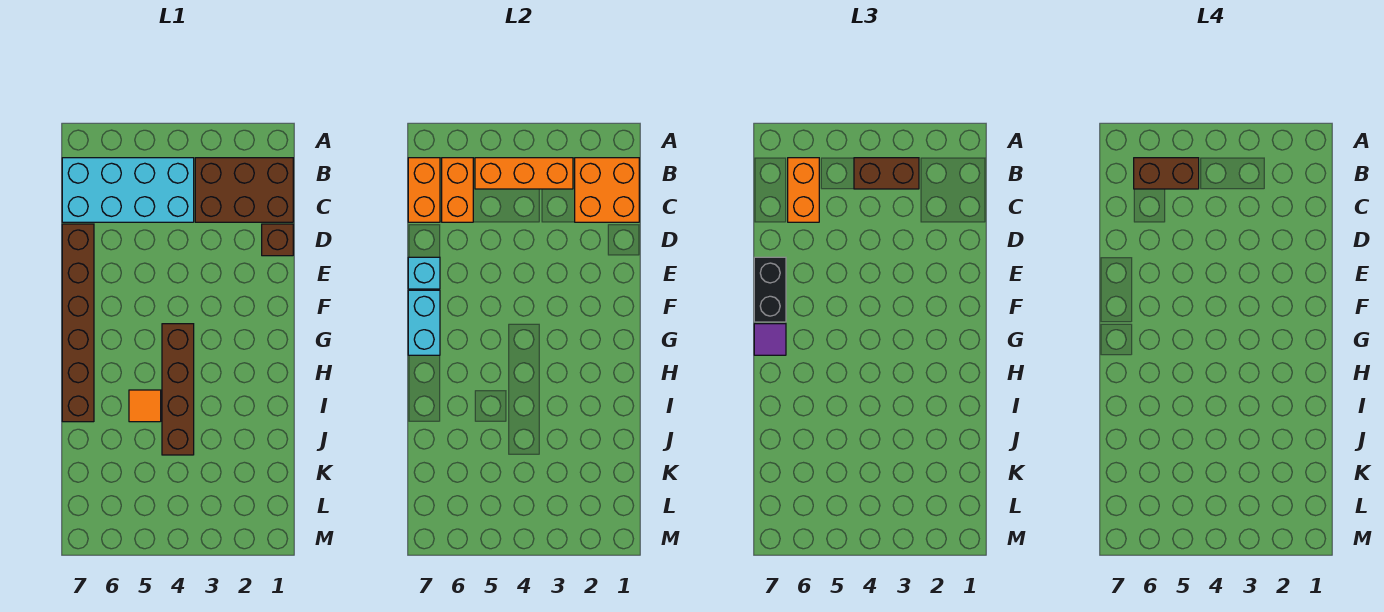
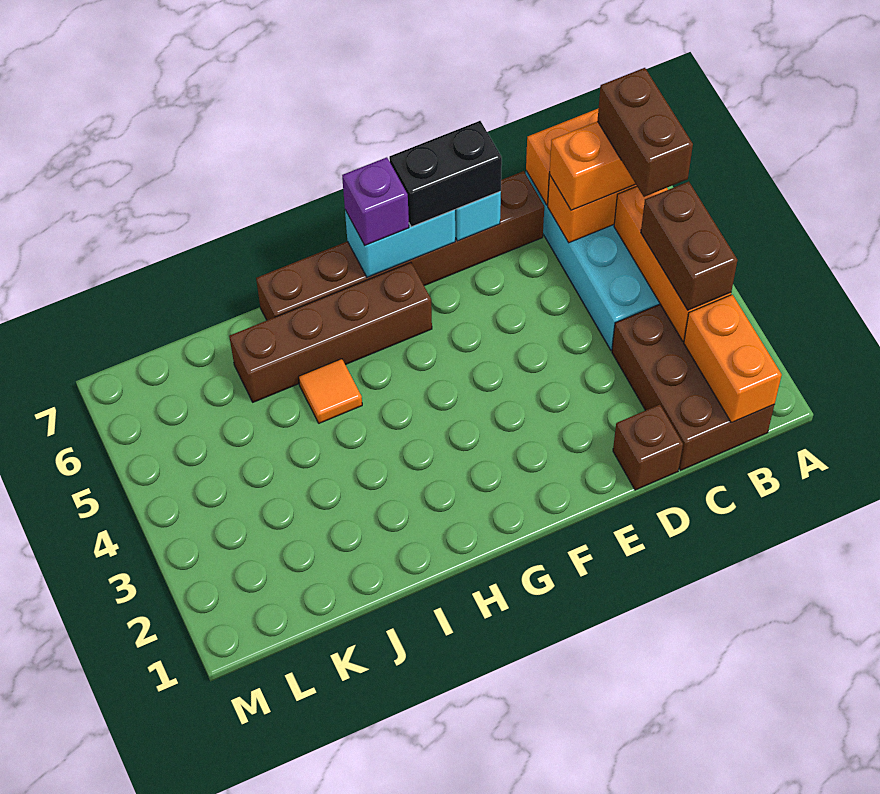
orange 2x2 brick [575,158,639,222] -> orange 1x2 brick [684,295,782,423]
brown 1x4 brick [162,324,194,455] -> brown 1x4 brick moved to [229,263,432,402]
purple 1x1 tile [754,324,786,355] -> purple 1x1 brick [342,157,409,245]

